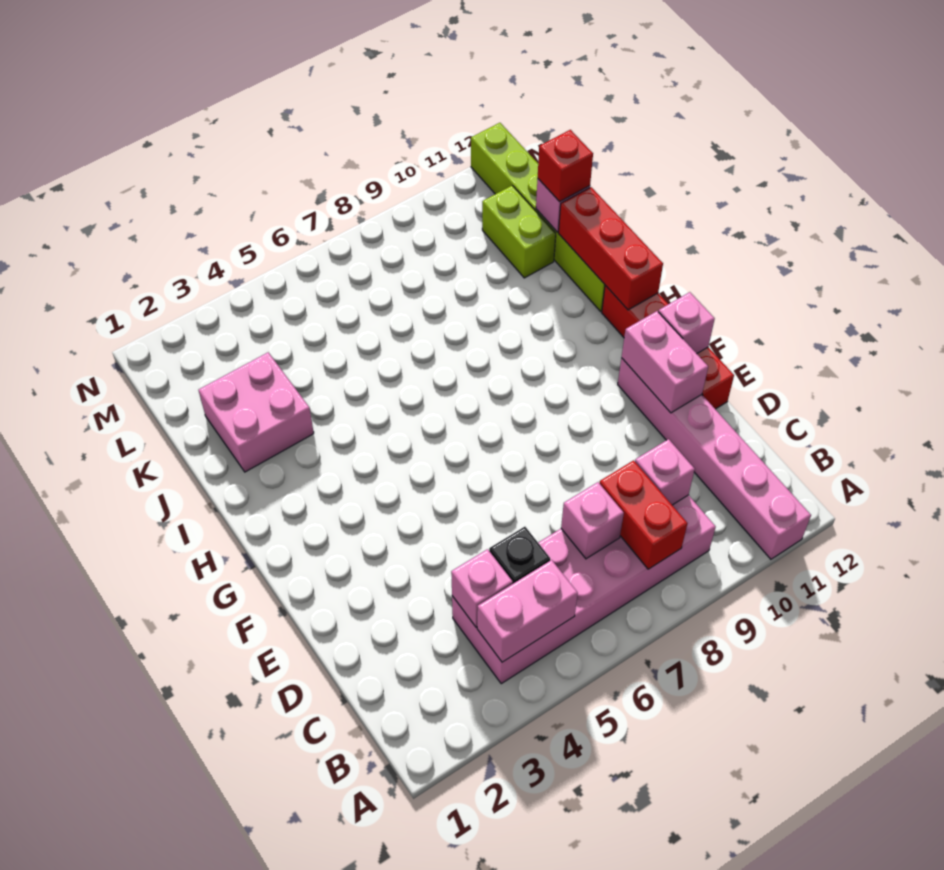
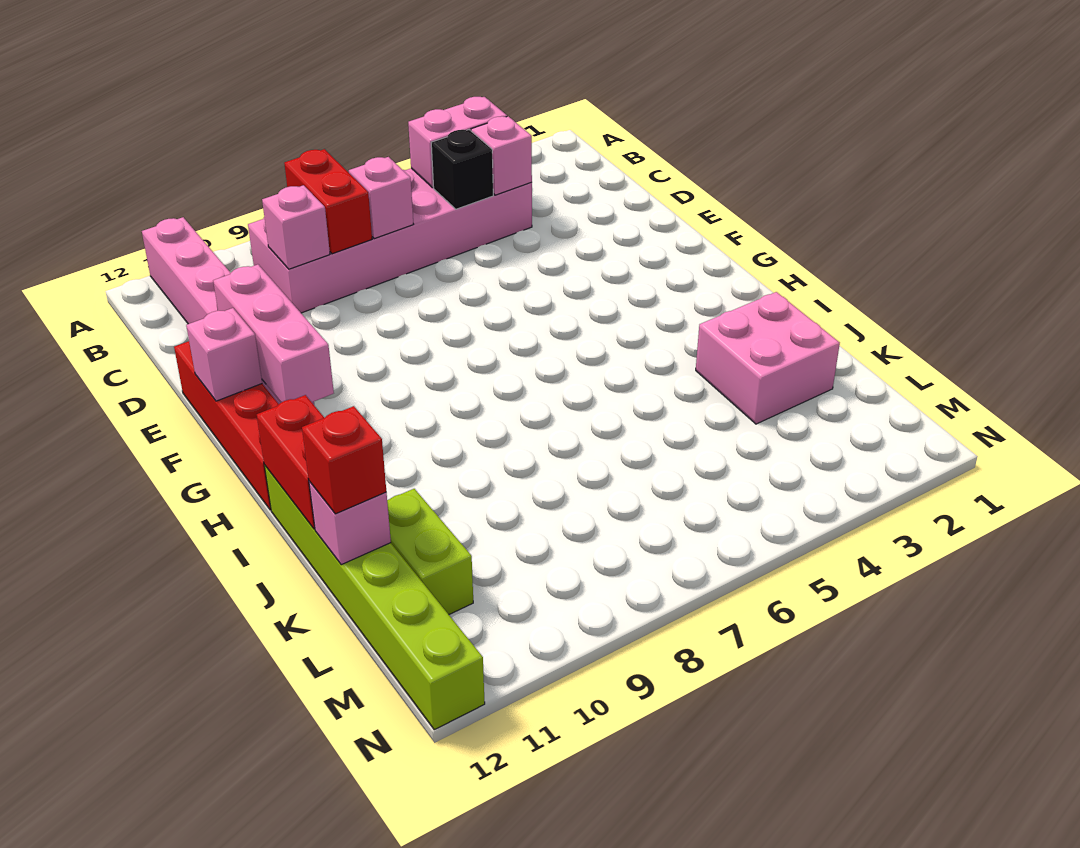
pink 1x2 brick [622,311,708,413] -> pink 1x3 brick [213,264,334,403]
red 1x3 brick [558,187,663,310] -> red 1x2 brick [257,395,324,529]

